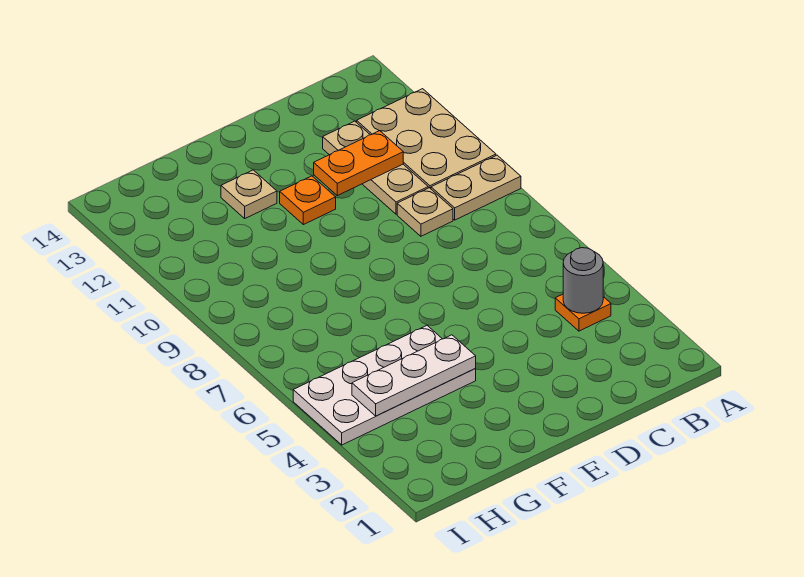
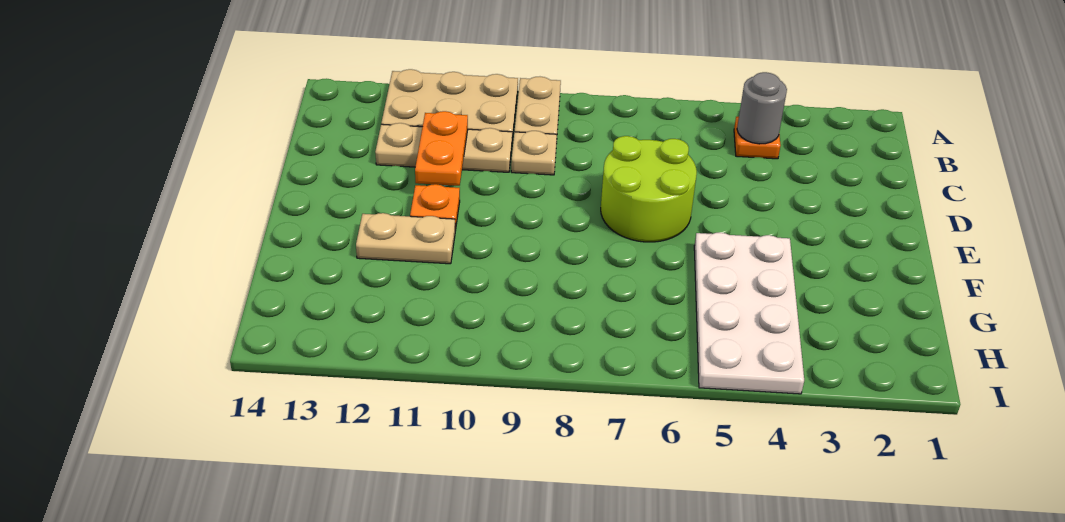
none -> lime 2x2 round brick [601,136,697,242]
white 1x3 plate [352,335,476,416] -> none
tan 1x1 plate [221,170,277,218] -> tan 1x2 plate [356,213,455,264]

